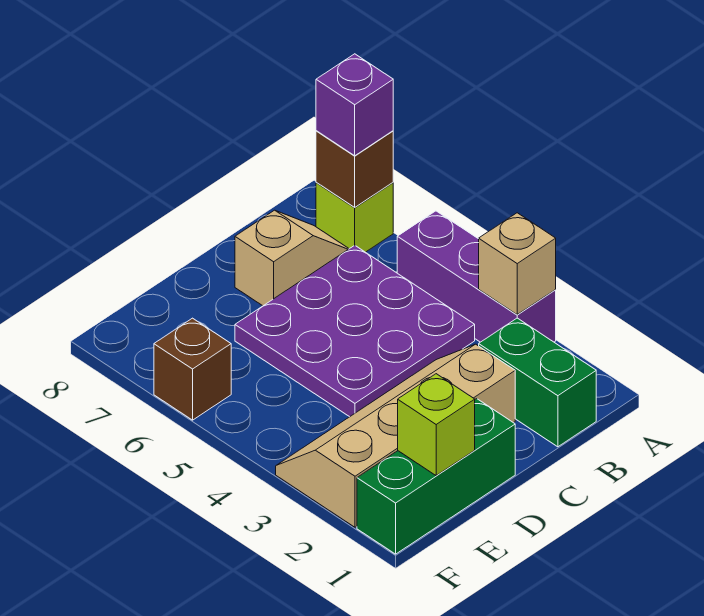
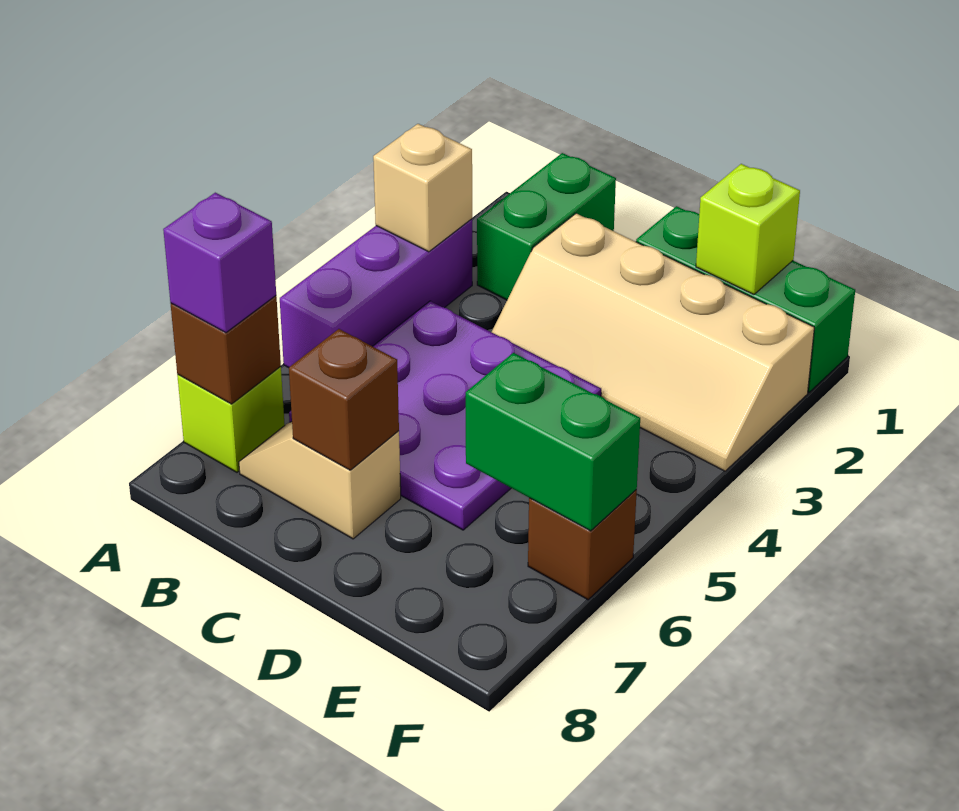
none -> brown 1x1 brick [289,329,399,470]
none -> green 1x2 brick [466,353,640,531]

